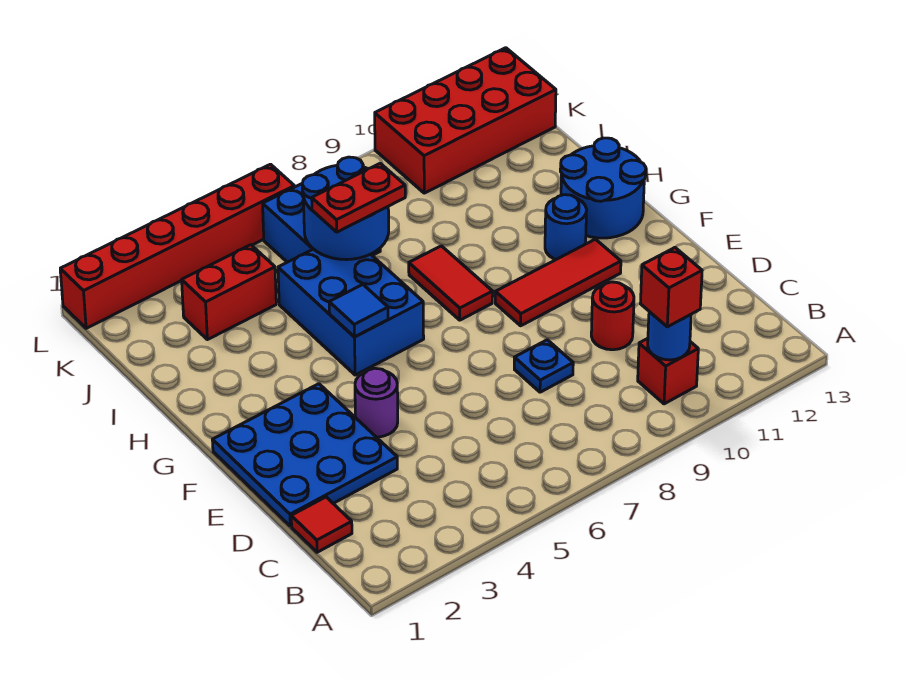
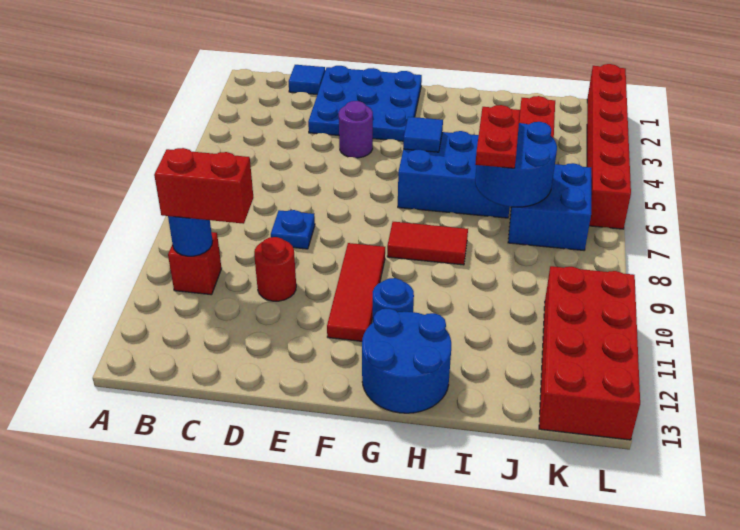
red 1x1 brick [640,248,702,327] -> red 1x2 brick [154,148,253,224]
red 1x1 tile [291,497,352,552] -> blue 1x1 tile [289,65,325,94]

